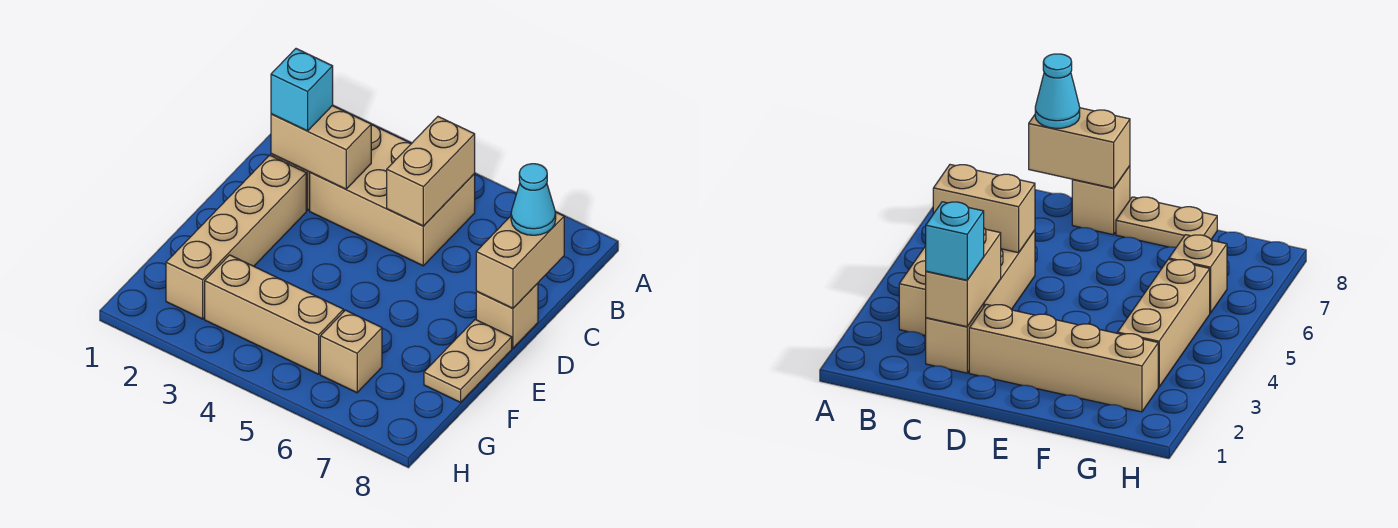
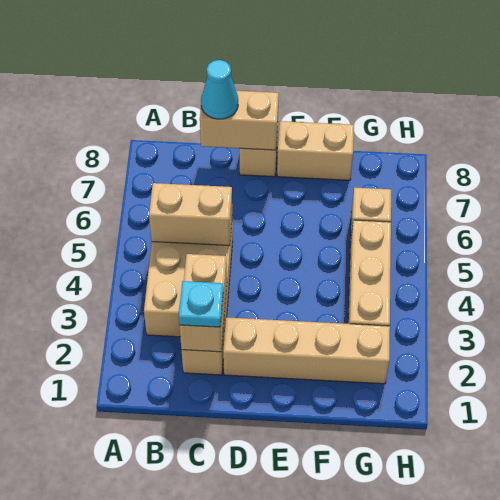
cyan 1x1 brick [271,49,333,131] -> cyan 1x1 plate [179,281,223,327]
tan 1x2 plate [424,320,512,402] -> tan 1x2 brick [277,121,354,180]

